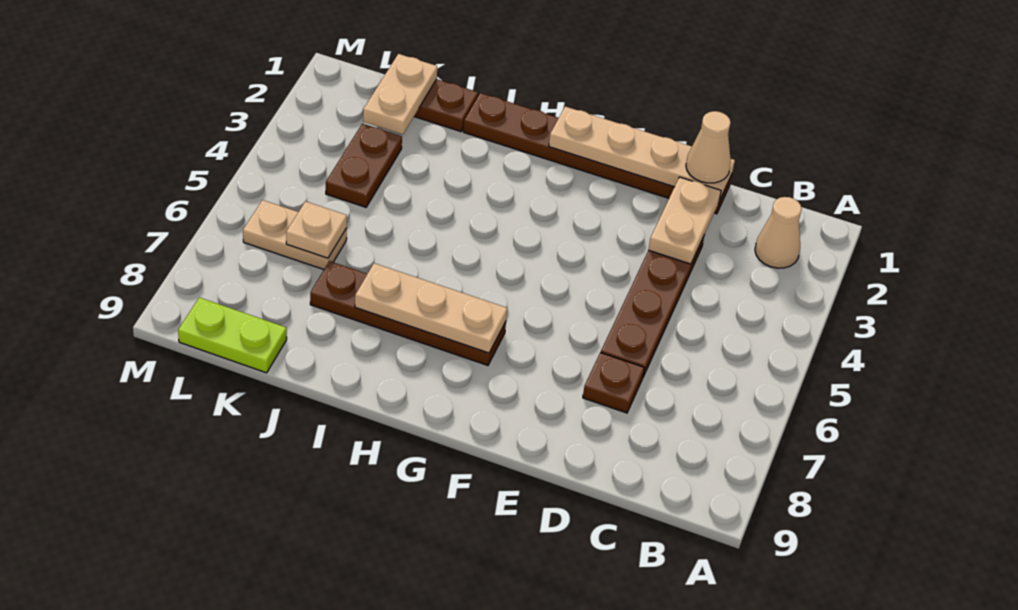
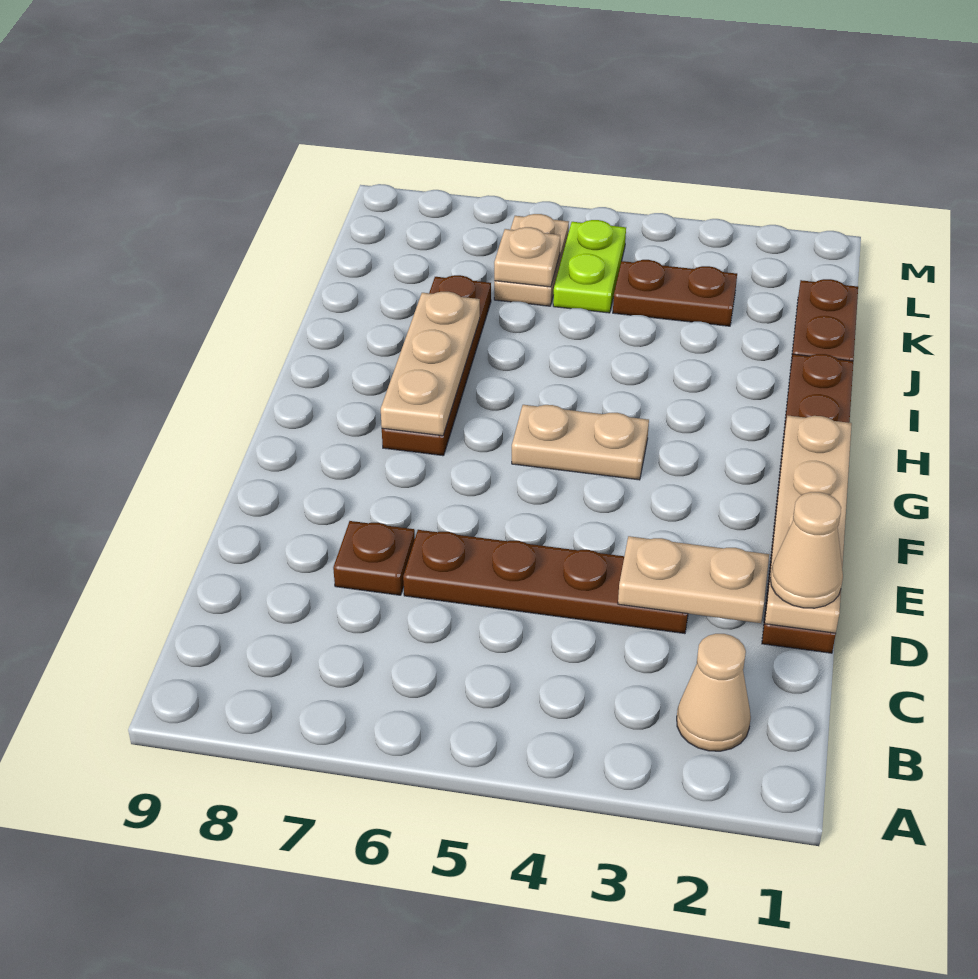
tan 1x2 plate [363,54,437,134] -> tan 1x2 plate moved to [512,405,649,480]
lime 1x2 plate [178,297,287,373] -> lime 1x2 plate moved to [553,220,626,313]

